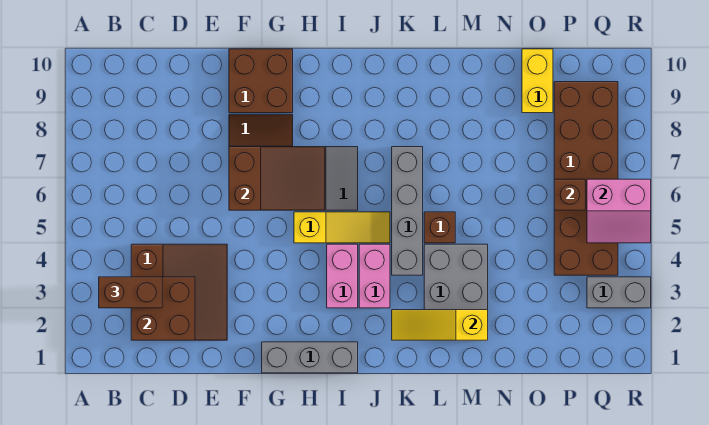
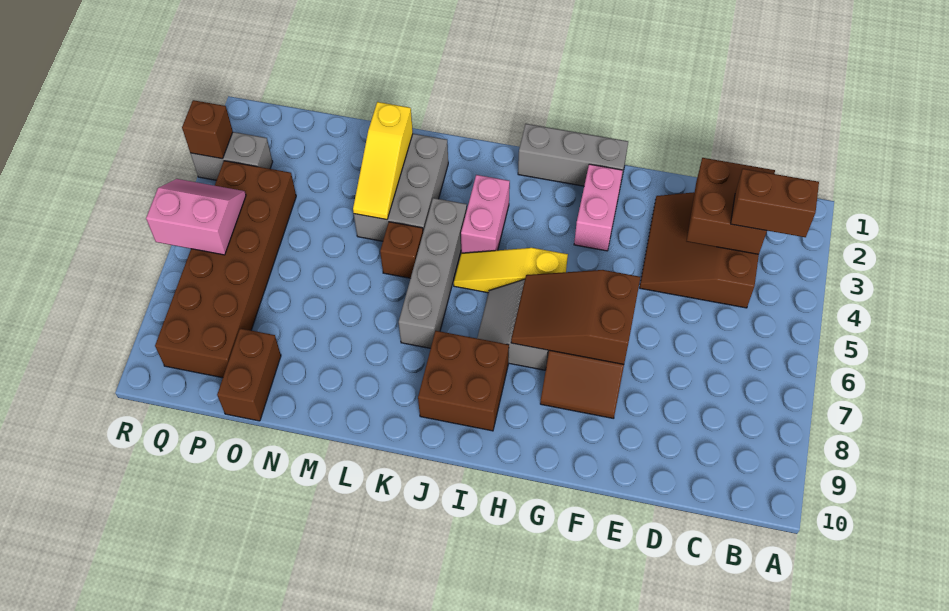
brown 2x2 brick [229,49,293,113] -> brown 2x2 brick moved to [418,331,509,431]
pink 1x2 brick [327,244,358,308] -> pink 1x2 brick moved to [574,164,623,251]
yellow 1x3 slope [392,310,488,340] -> yellow 1x3 slope turned to [353,102,413,220]
yellow 1x2 brick [522,49,553,113] -> brown 1x2 brick [217,328,281,421]
brown 1x1 brick [554,179,585,210] -> brown 1x1 brick moved to [182,100,233,159]

